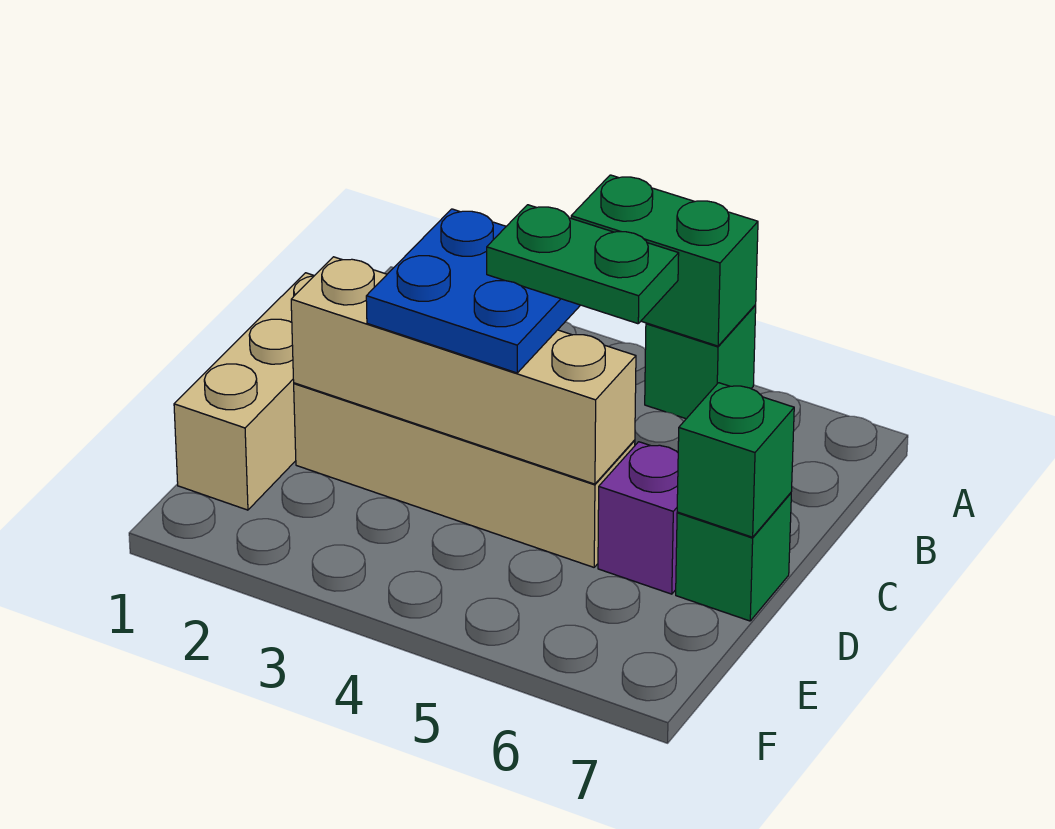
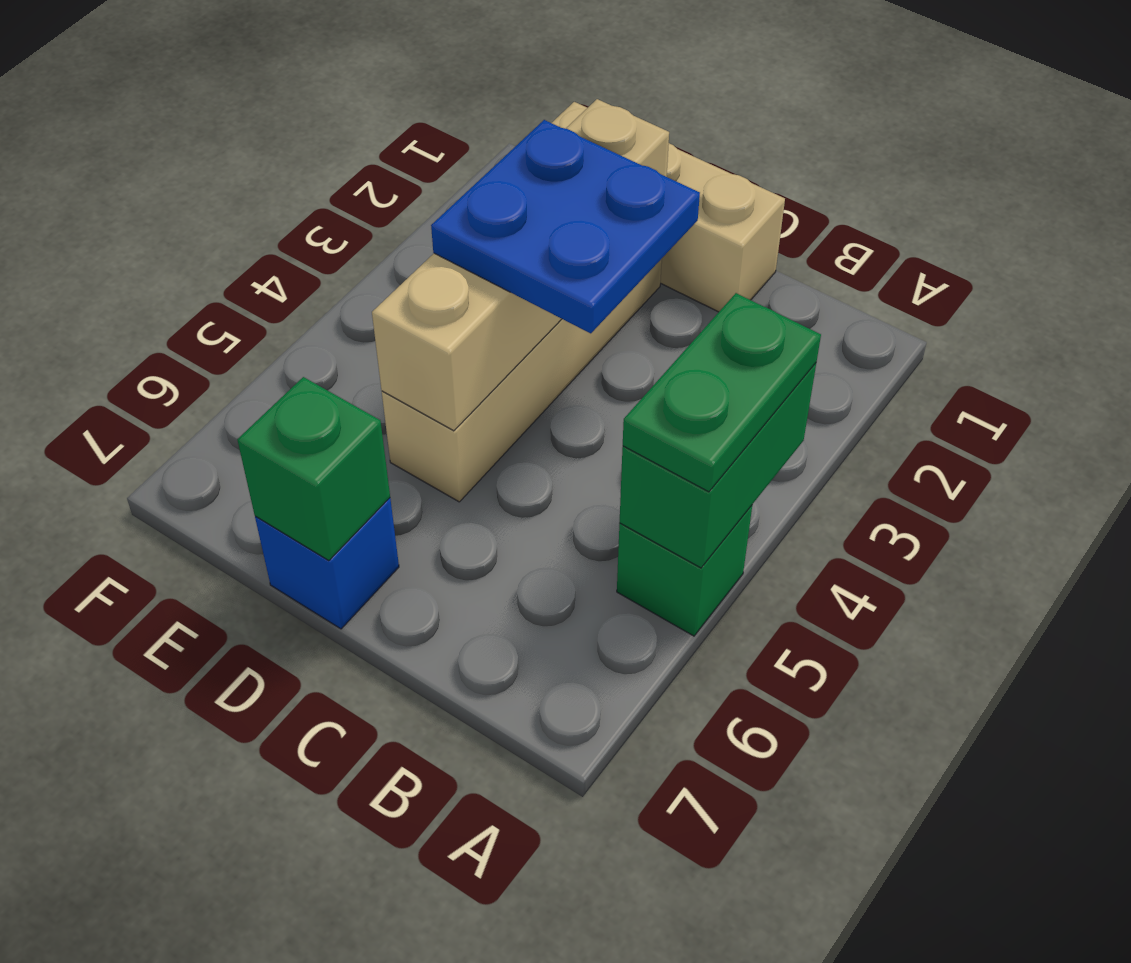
green 1x2 plate [487,205,679,324] -> green 1x2 plate moved to [623,293,821,492]
purple 1x1 brick [598,442,678,594] -> none
green 1x1 brick [676,493,791,621] -> blue 1x1 brick [255,498,399,629]

